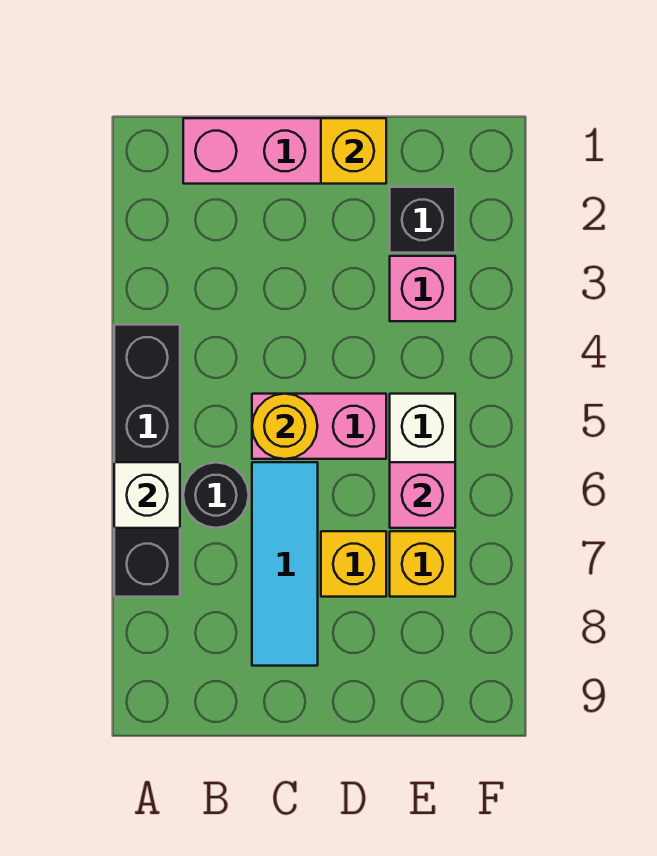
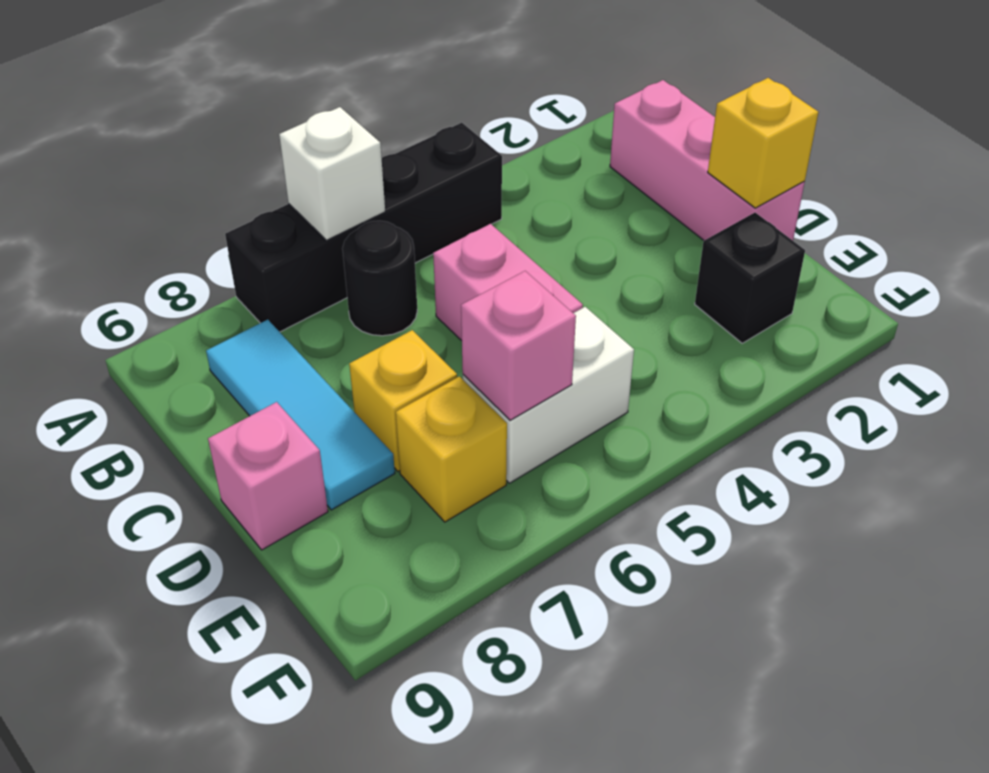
yellow 1x1 round brick [252,394,318,459] -> none
cyan 1x3 tile [252,462,318,666] -> cyan 1x3 tile turned to [206,320,395,510]
pink 1x1 brick [390,256,455,321] -> pink 1x1 brick moved to [208,402,328,550]

